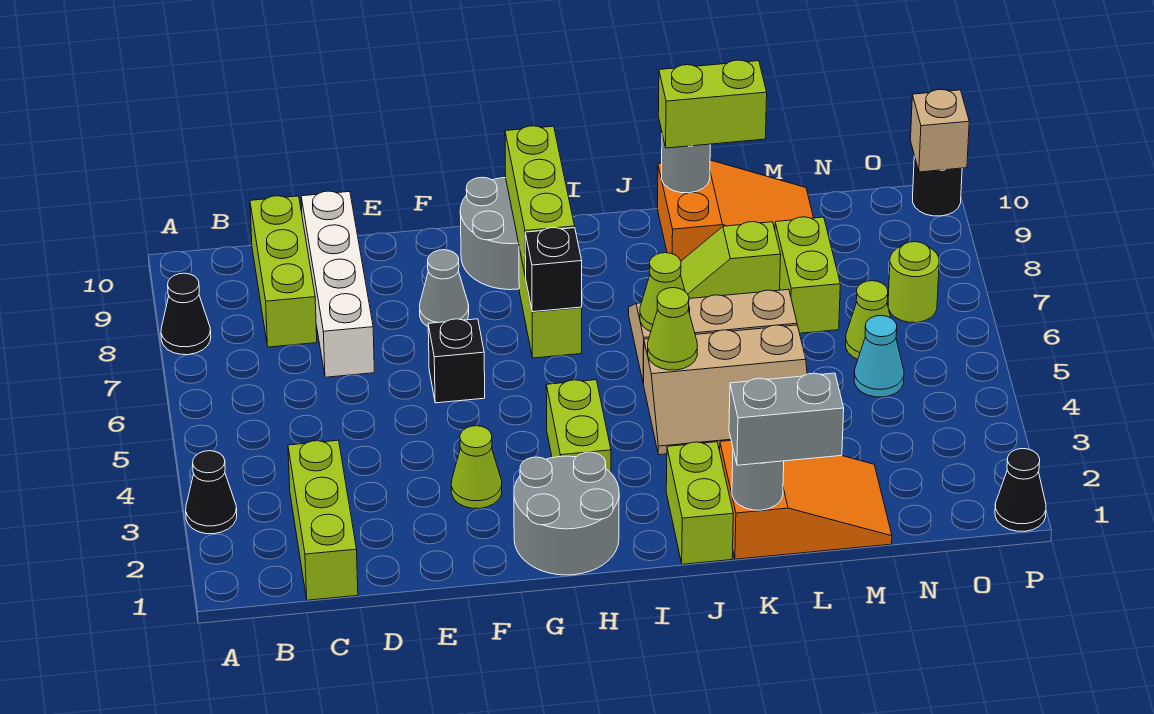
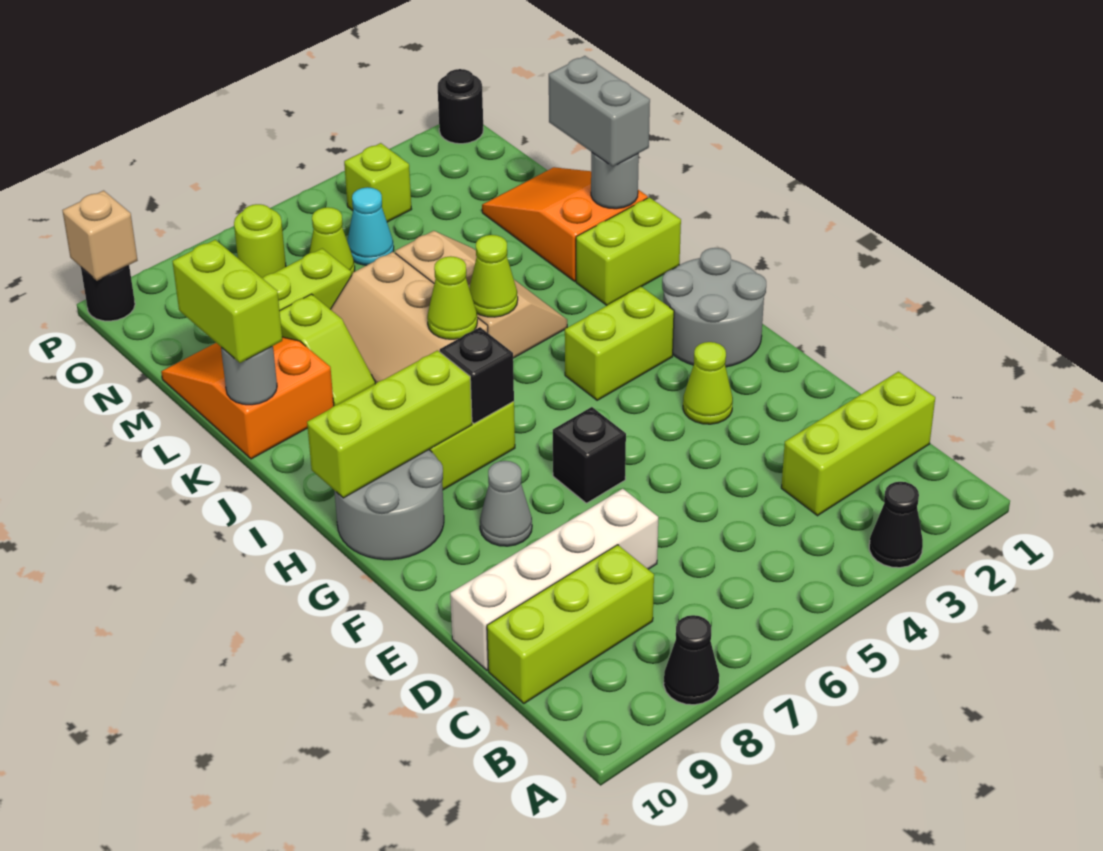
none -> lime 1x1 brick [344,143,412,222]
black 1x1 cone [995,449,1046,531] -> black 1x1 round brick [438,69,483,144]

